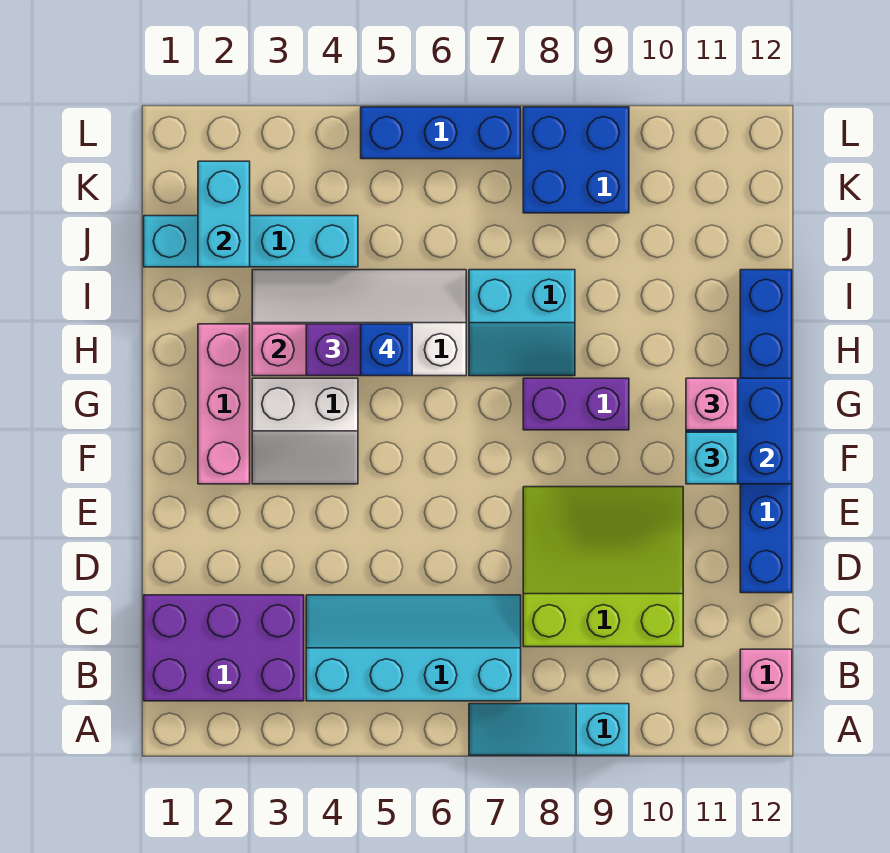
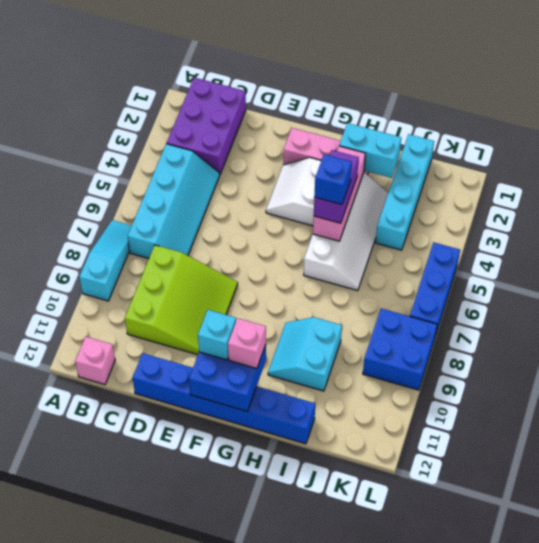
purple 1x2 brick [523,378,629,430] -> none
cyan 2x2 slope [469,270,575,376] -> cyan 2x2 slope moved to [268,317,342,391]
cyan 1x2 brick [198,161,250,267] -> cyan 1x2 brick moved to [339,123,401,178]

